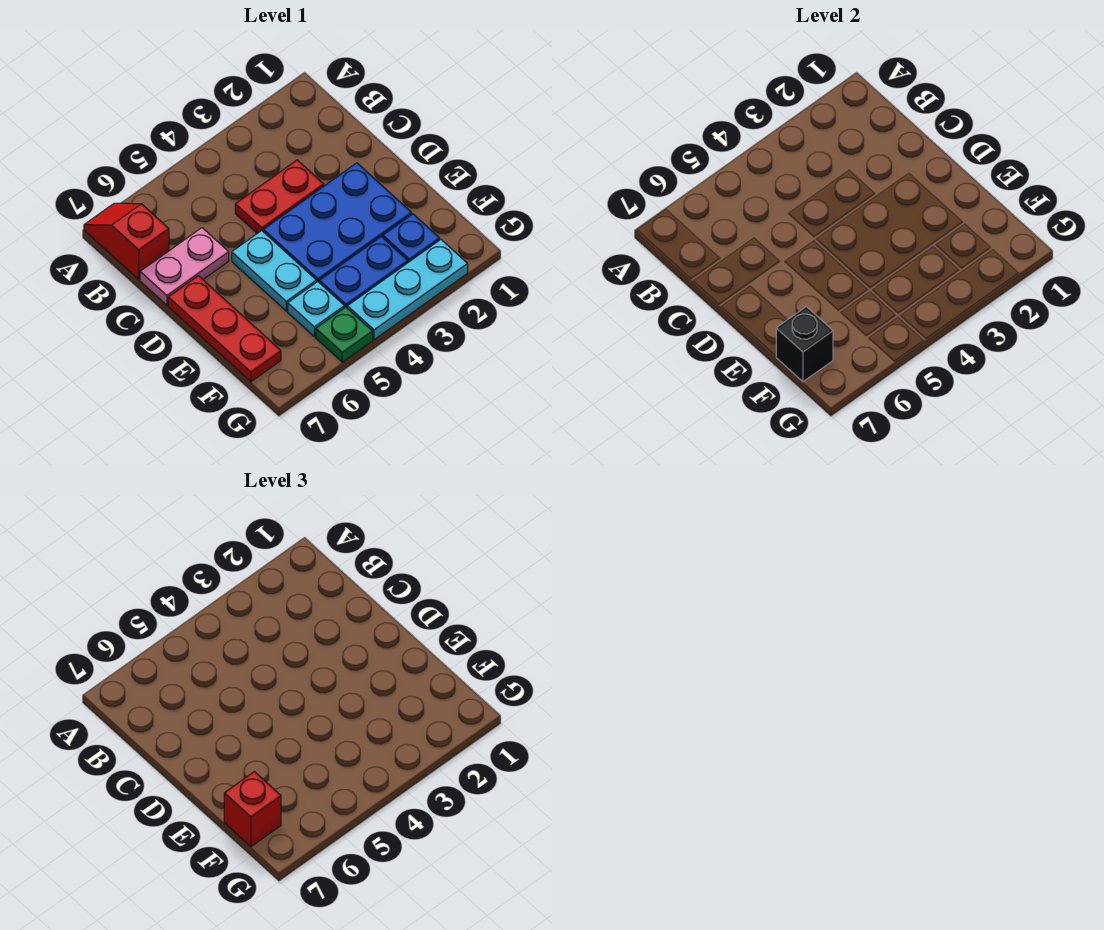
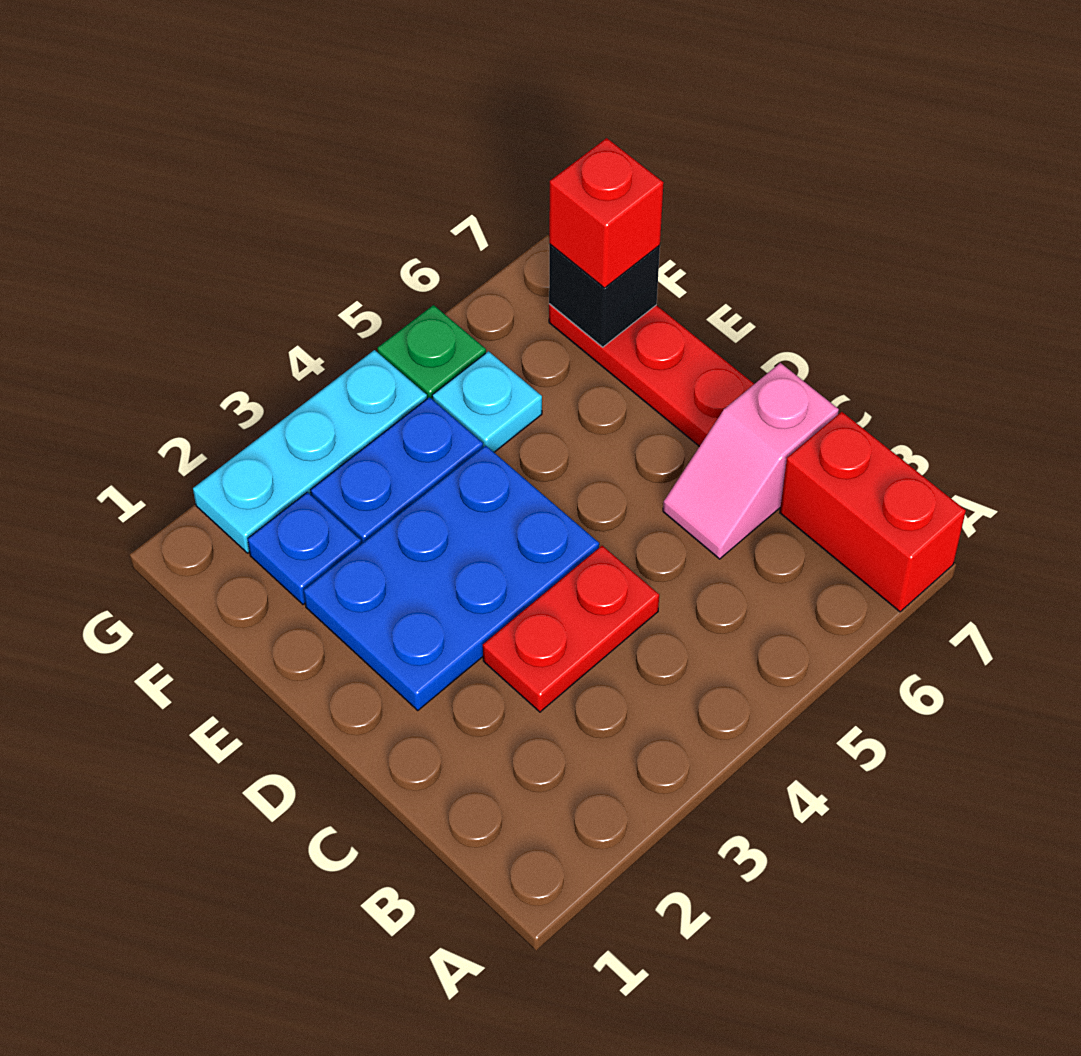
red 1x2 slope [84,203,169,280] -> red 1x2 brick [780,412,966,612]
pink 1x2 plate [140,228,229,305] -> pink 1x2 slope [663,363,839,559]
cyan 1x2 plate [232,231,317,311] -> none

